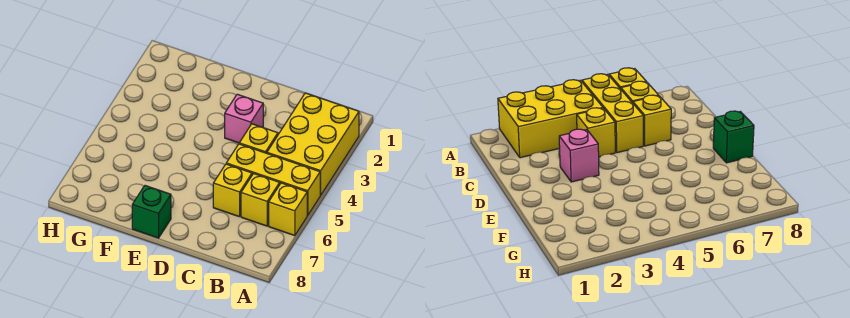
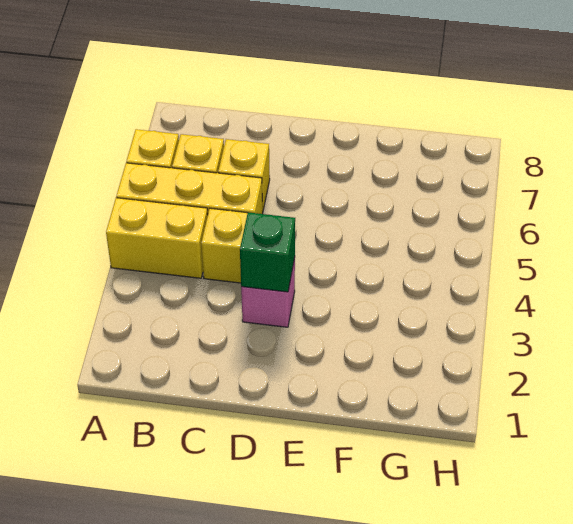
yellow 2x3 brick [267,93,359,195] -> yellow 1x2 brick [106,198,208,278]
green 1x1 brick [132,186,171,238] -> green 1x1 brick moved to [240,212,295,292]

